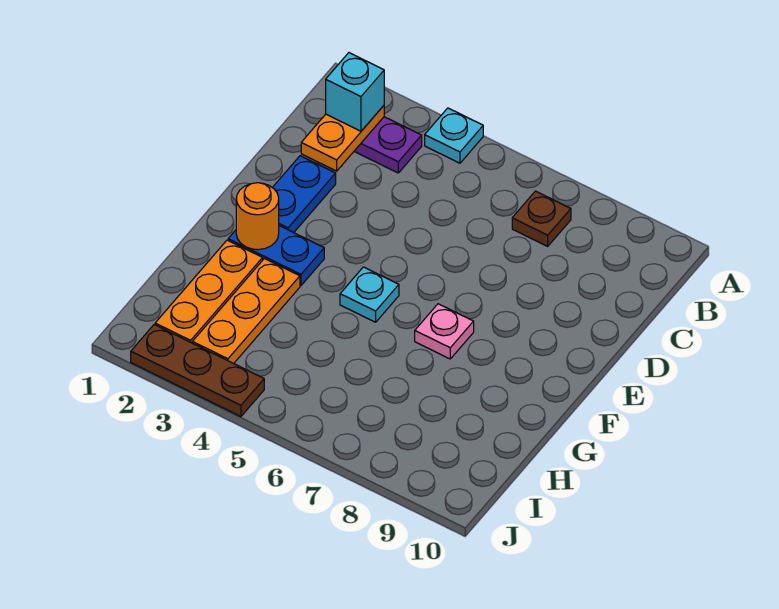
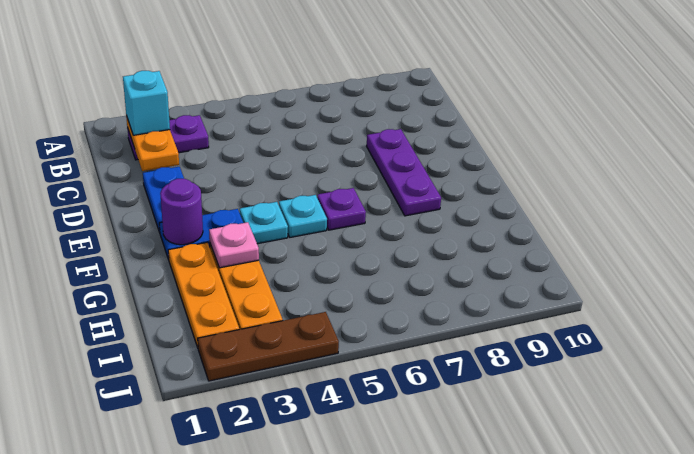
cyan 1x1 plate [425,108,483,163] -> cyan 1x1 plate moved to [240,202,288,244]
brown 1x1 plate [512,191,571,246] -> none
none -> purple 1x3 plate [367,129,441,216]
orange 1x1 round brick [236,183,279,250] -> purple 1x1 round brick [160,179,203,245]
none -> purple 1x1 plate [317,188,366,230]
pink 1x1 plate [415,304,474,359] -> pink 1x1 plate moved to [209,222,259,268]

